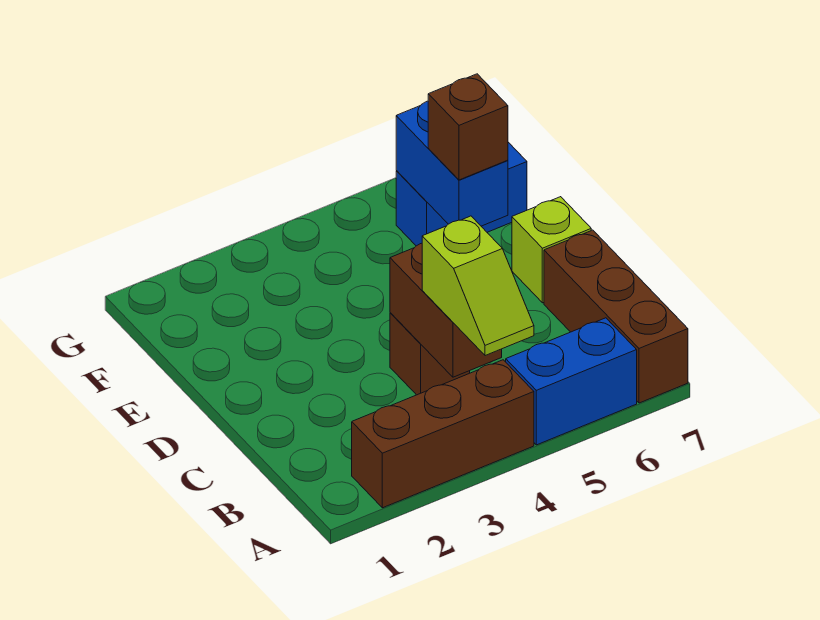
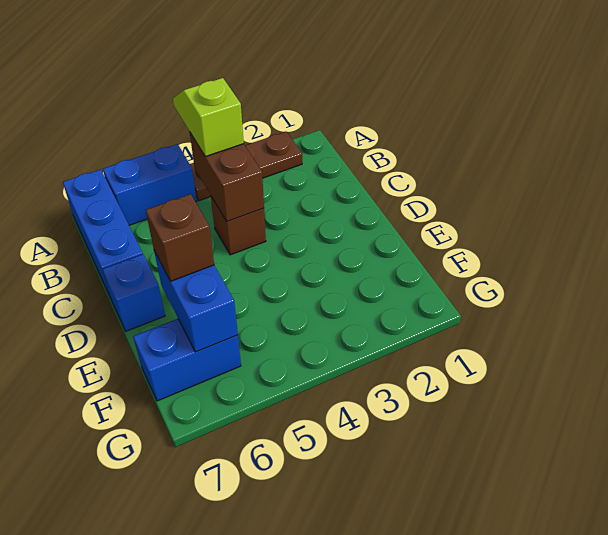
brown 1x3 brick [352,360,534,508] -> brown 1x3 plate [190,132,302,201]
brown 1x3 brick [544,230,688,403] -> blue 1x3 brick [63,169,143,296]
lime 1x1 brick [512,197,591,303] -> blue 1x1 brick [102,254,165,331]

